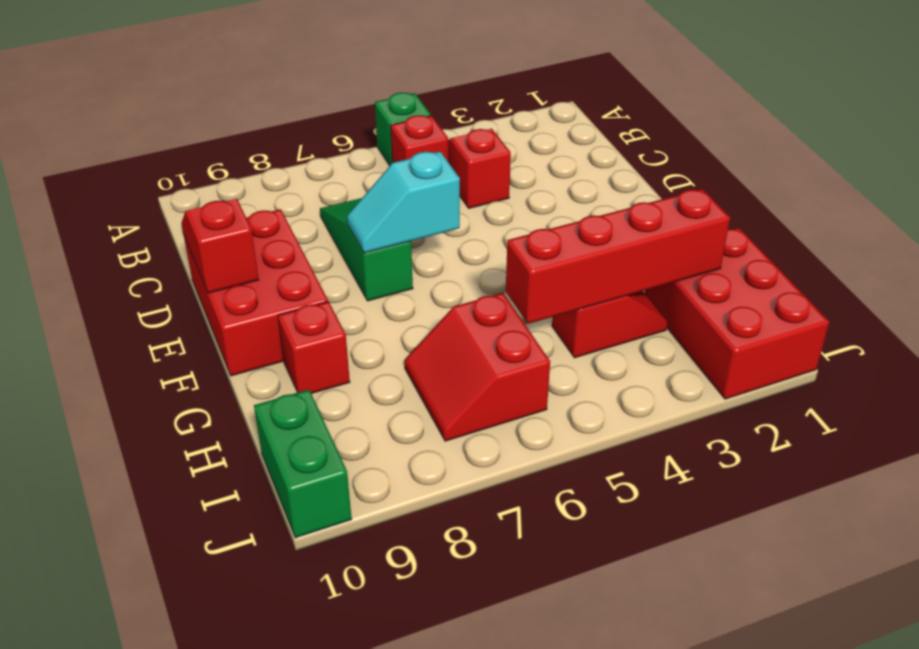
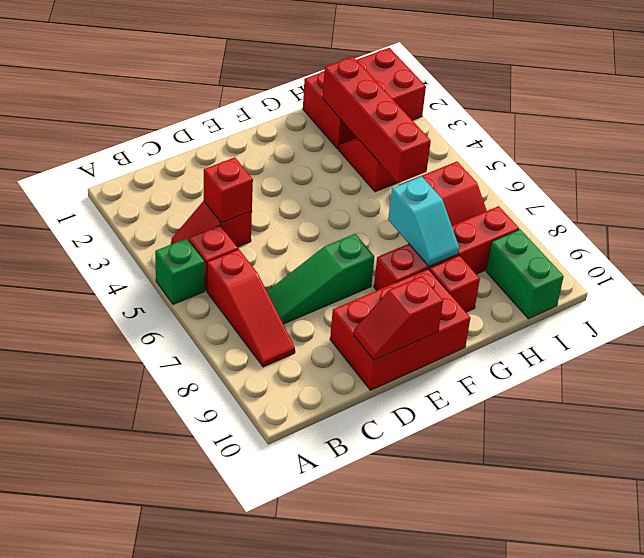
none -> red 1x3 slope [207,249,295,367]
none -> red 1x1 brick [204,157,253,223]
cyan 1x2 slope [347,152,460,253] -> cyan 1x2 slope moved to [388,176,459,266]
none -> red 1x4 brick [374,206,519,291]
green 1x2 brick [254,390,352,538] -> green 1x2 brick turned to [486,229,564,319]

